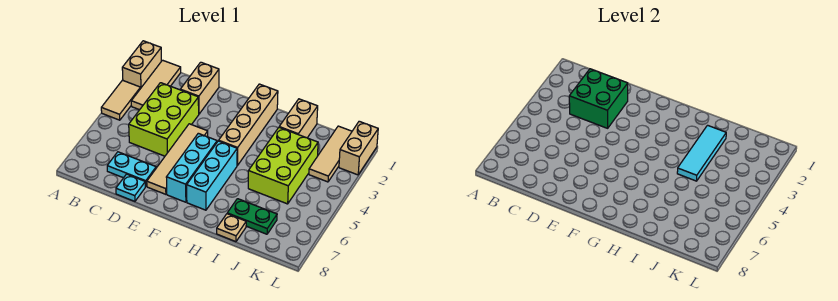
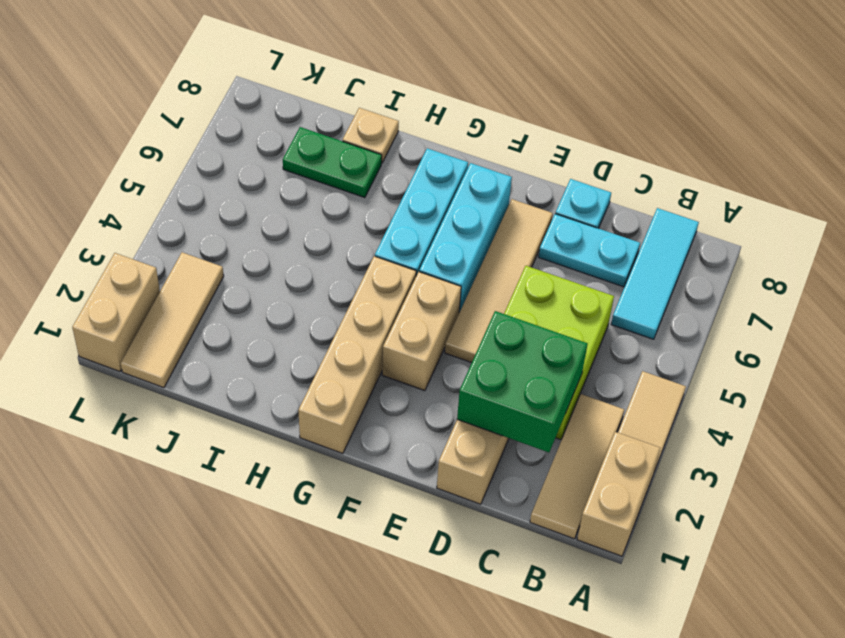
tan 1x2 brick [279,99,318,138] -> tan 1x2 brick moved to [382,272,461,391]
cyan 1x3 tile [677,125,726,181] -> cyan 1x3 tile moved to [611,208,699,339]
lime 2x3 brick [248,128,318,204] -> none

